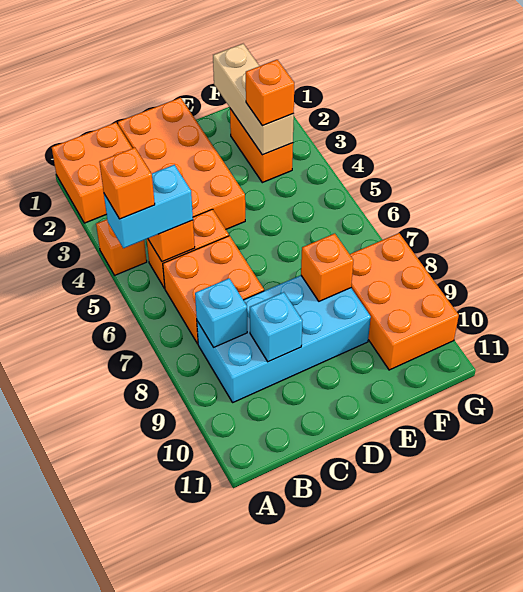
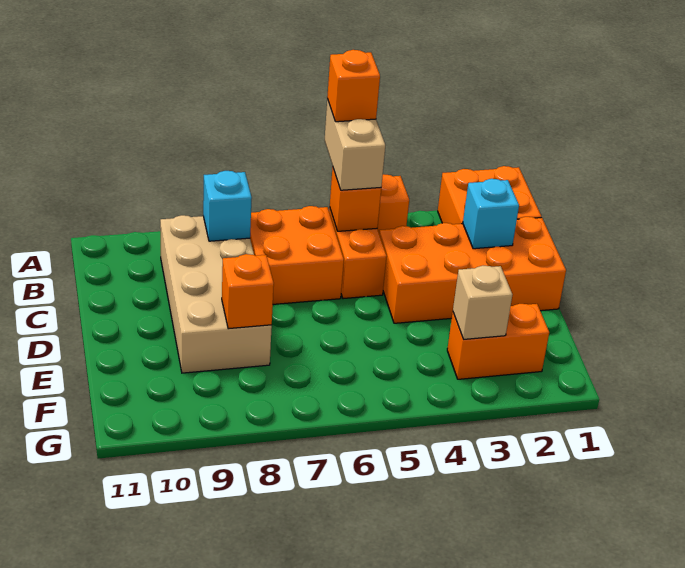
cyan 1x2 brick [104,165,193,248] -> tan 1x2 brick [325,99,385,190]
cyan 2x4 brick [197,275,371,402] -> tan 2x4 brick [160,215,272,373]
cyan 1x1 brick [250,292,302,362] -> cyan 1x1 brick moved to [463,179,519,249]
tan 1x3 brick [213,44,294,155] -> tan 1x1 brick [453,266,512,339]
orange 1x1 brick [246,60,294,126] -> none
orange 2x3 brick [350,233,459,370] -> none

